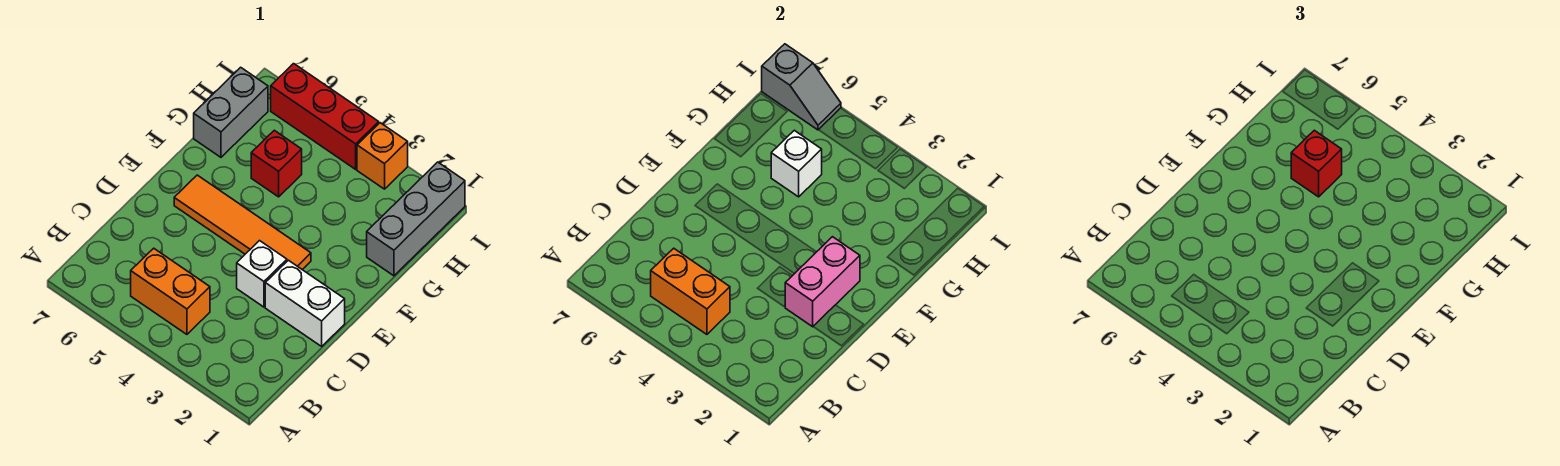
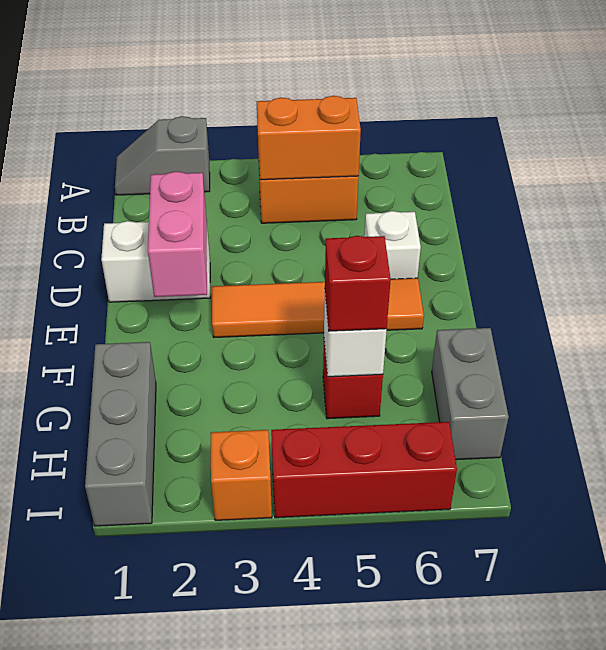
white 1x1 brick [237,241,287,307] -> white 1x1 brick moved to [364,211,421,279]
grey 1x2 slope [762,44,841,130] -> grey 1x2 slope moved to [115,116,210,195]

